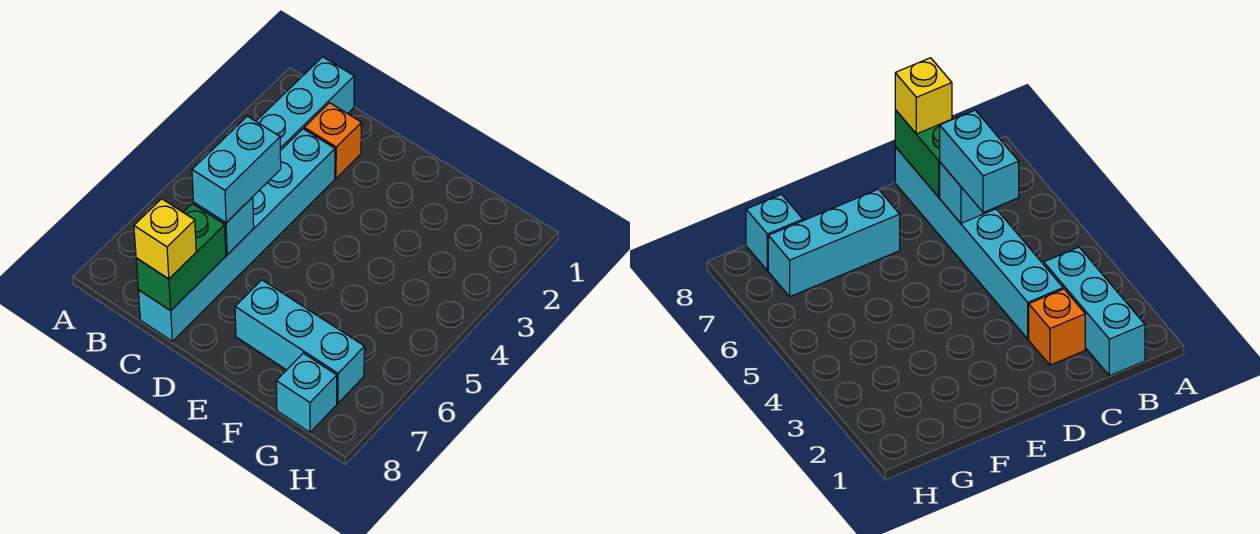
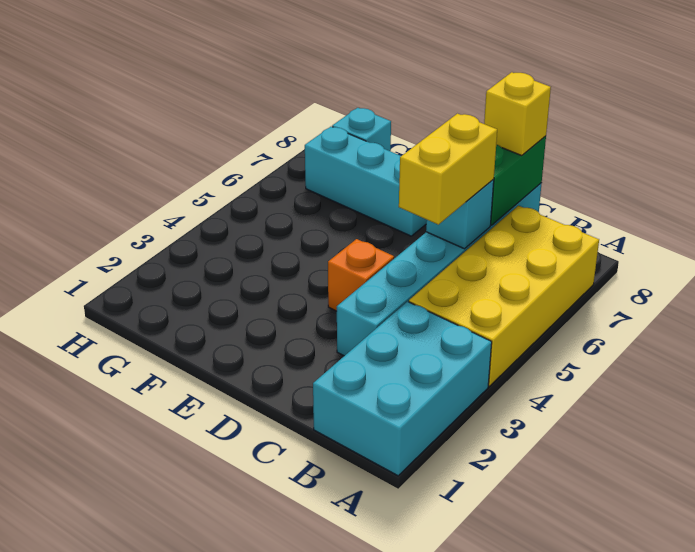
none -> yellow 2x4 brick [409,206,599,386]
cyan 1x3 brick [256,57,354,151] -> cyan 2x3 brick [313,302,492,476]
orange 1x1 brick [304,103,361,178] -> orange 1x1 brick moved to [328,239,394,311]
cyan 1x2 brick [192,116,281,223] -> yellow 1x2 brick [399,114,497,225]

